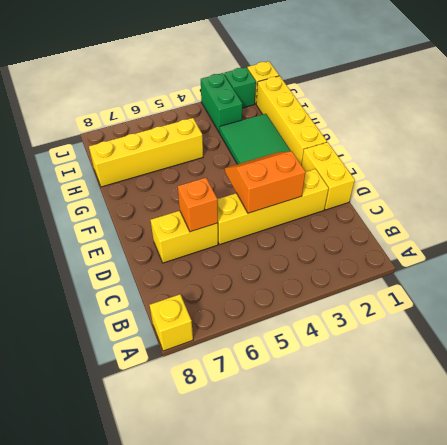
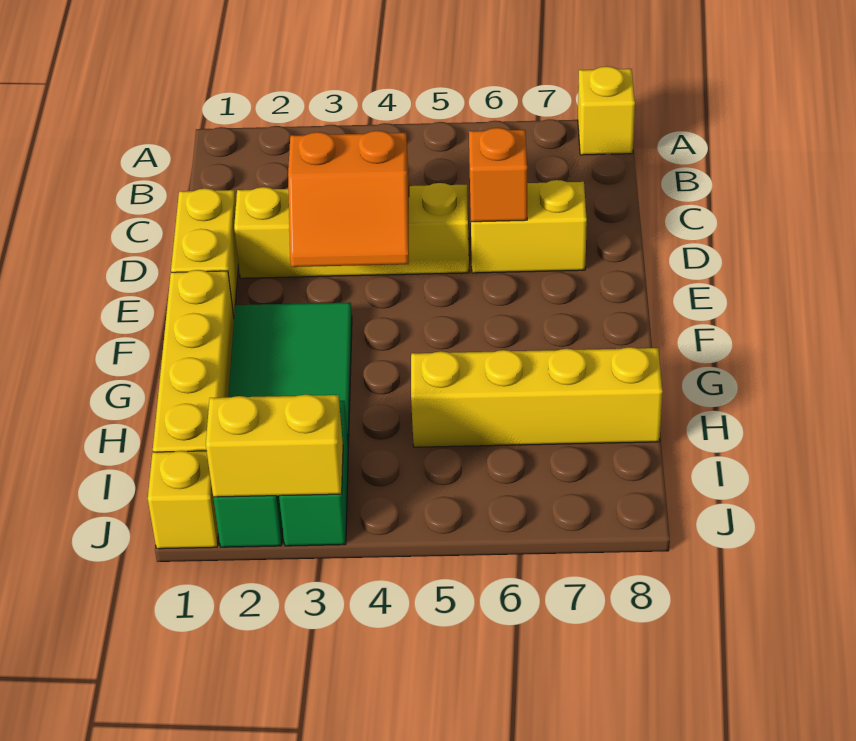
none -> yellow 1x2 brick [206,395,343,497]

